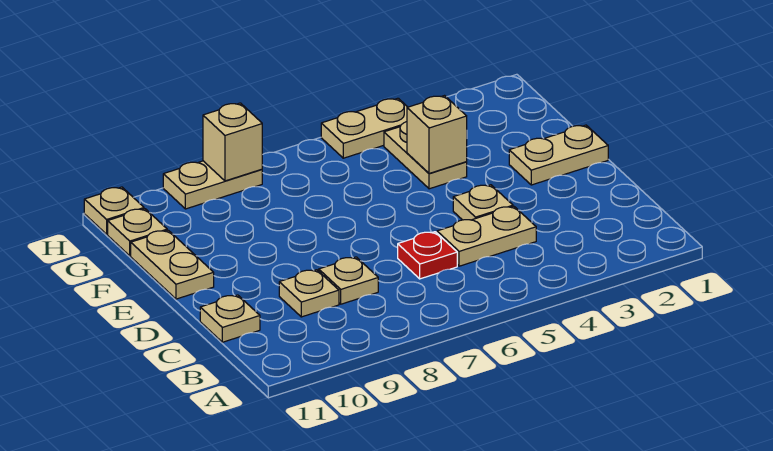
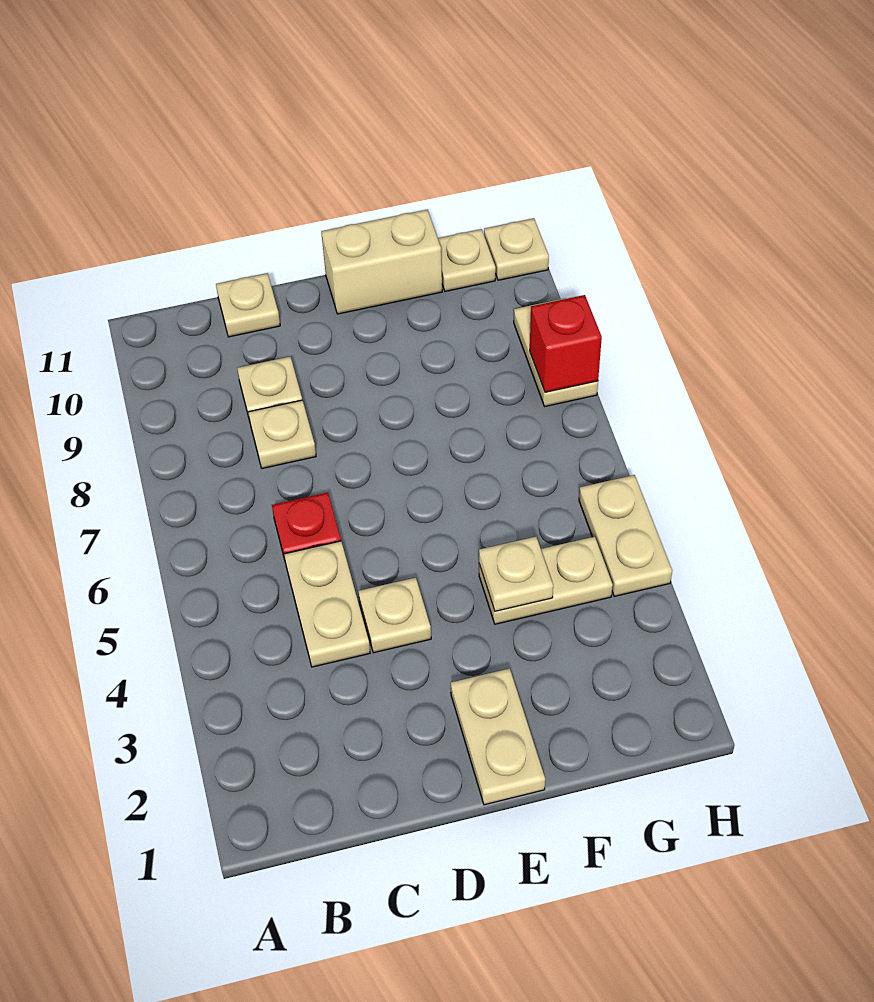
tan 1x2 plate [131,230,214,299] -> tan 1x2 brick [321,210,442,314]
tan 1x1 brick [407,96,467,173] -> tan 1x1 plate [479,537,553,611]
tan 1x1 brick [203,103,262,181] -> red 1x1 brick [530,295,602,392]

